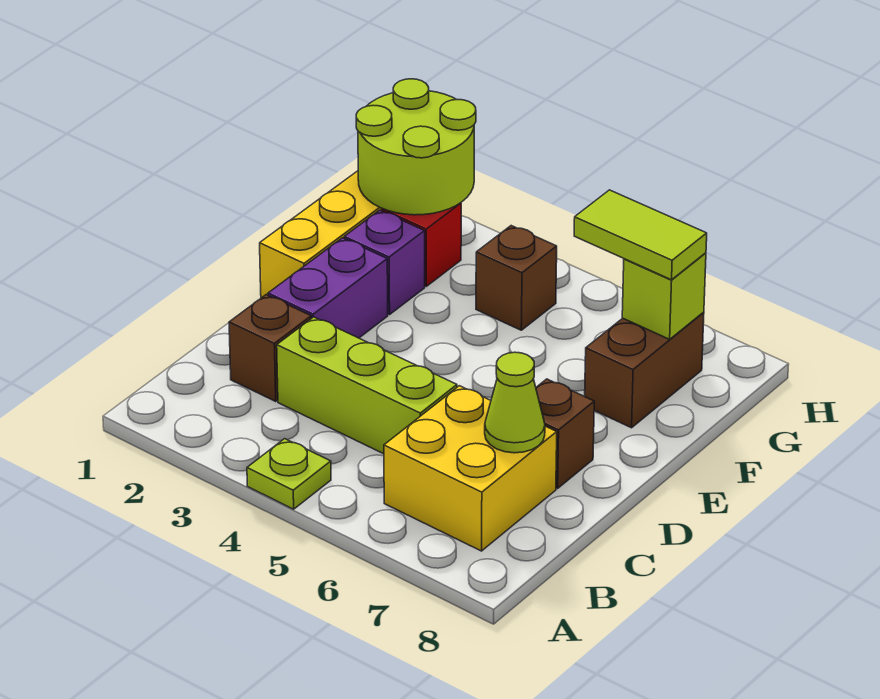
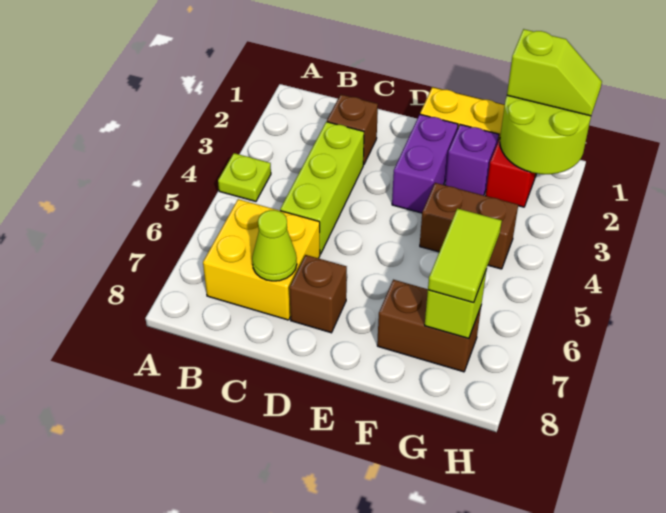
purple 1x2 brick [268,238,388,338] -> purple 1x2 brick turned to [392,114,458,213]
none -> lime 1x2 slope [507,29,602,116]
brown 1x1 brick [476,226,557,330] -> brown 1x2 brick [420,183,518,269]

